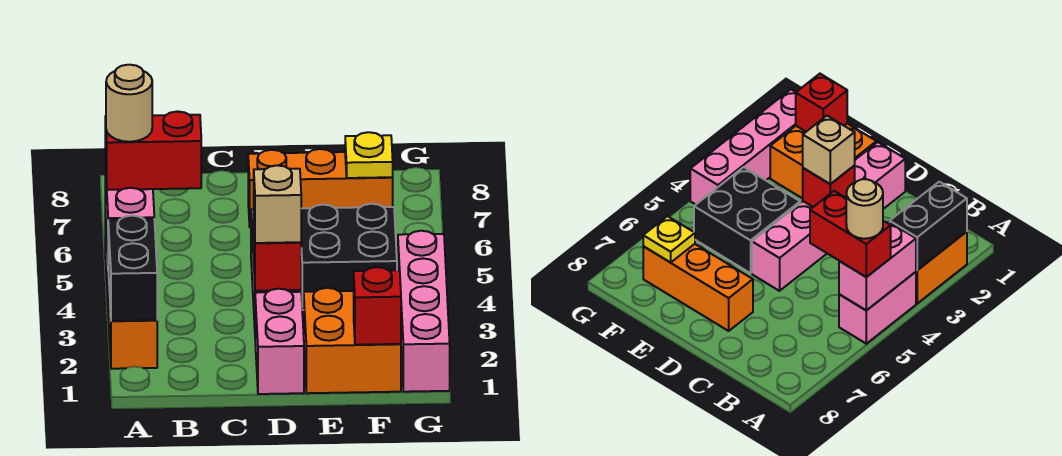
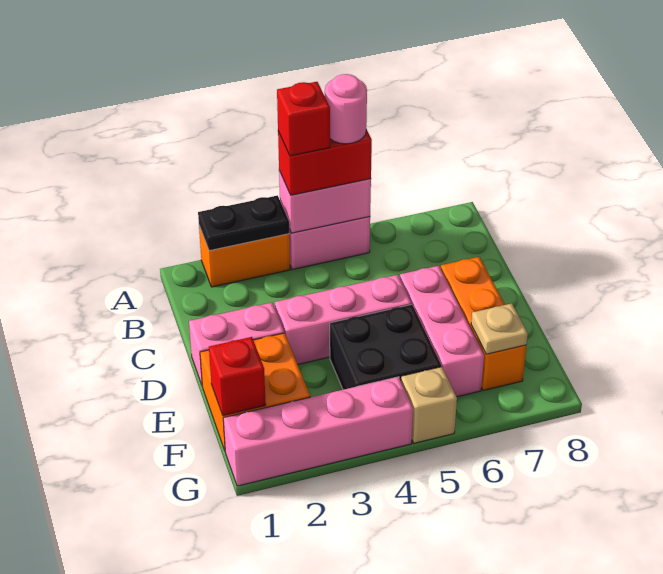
black 1x2 brick [108,216,157,321] -> black 1x2 plate [198,195,290,251]
red 1x2 brick [105,111,201,190] -> red 1x2 brick turned to [278,129,372,195]
tan 1x1 round brick [106,65,152,142] -> pink 1x1 round brick [325,74,367,144]
red 1x1 brick [254,231,301,291] -> red 1x1 brick moved to [277,82,330,156]
tan 1x1 brick [254,165,301,243] -> tan 1x1 brick moved to [401,367,457,443]
none -> pink 1x3 brick [400,266,484,397]
yellow 1x1 plate [345,132,393,178] -> tan 1x1 plate [471,303,528,354]

